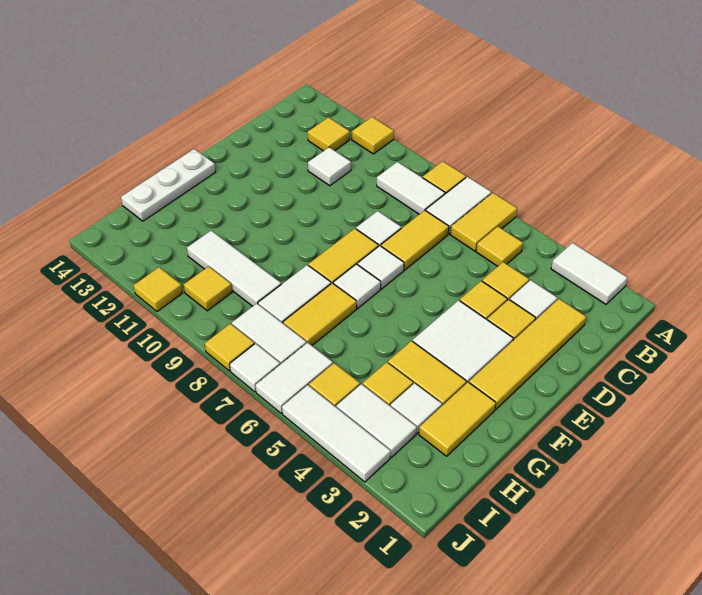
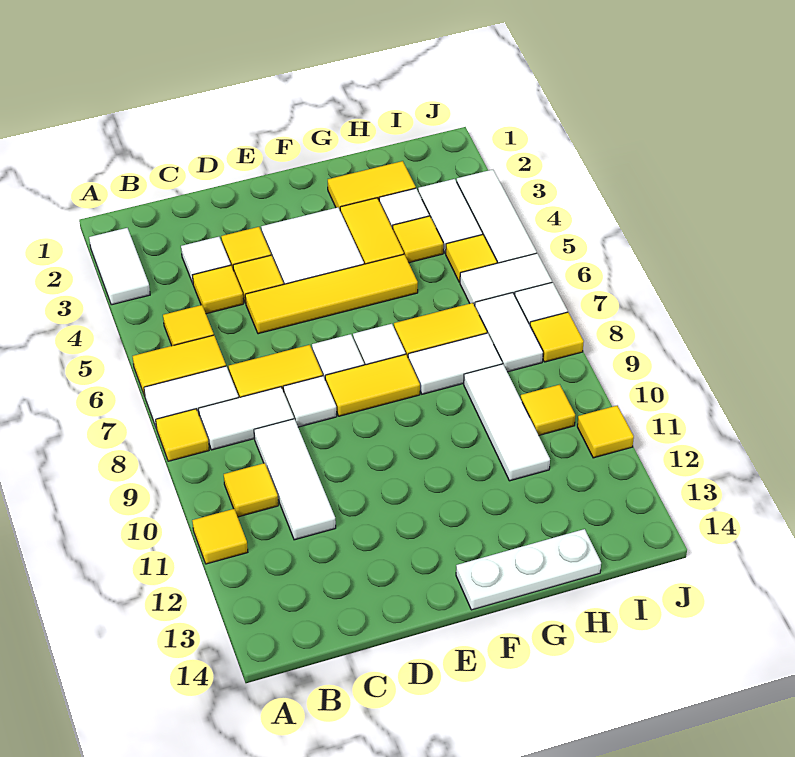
white 1x2 tile [377,162,445,214] -> white 1x2 tile turned to [199,387,294,450]
yellow 1x1 tile [308,117,350,151] -> yellow 1x1 tile moved to [224,463,278,517]
yellow 1x4 tile [469,299,586,410] -> yellow 1x4 tile moved to [245,254,418,334]
white 1x1 tile [308,147,351,186] -> white 1x3 tile [254,419,336,540]

